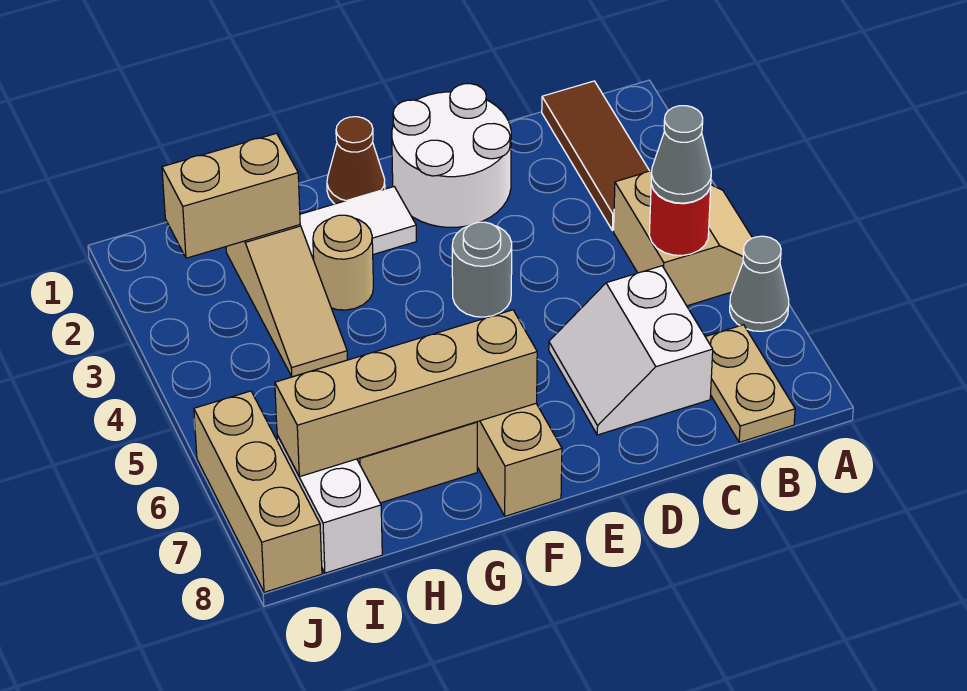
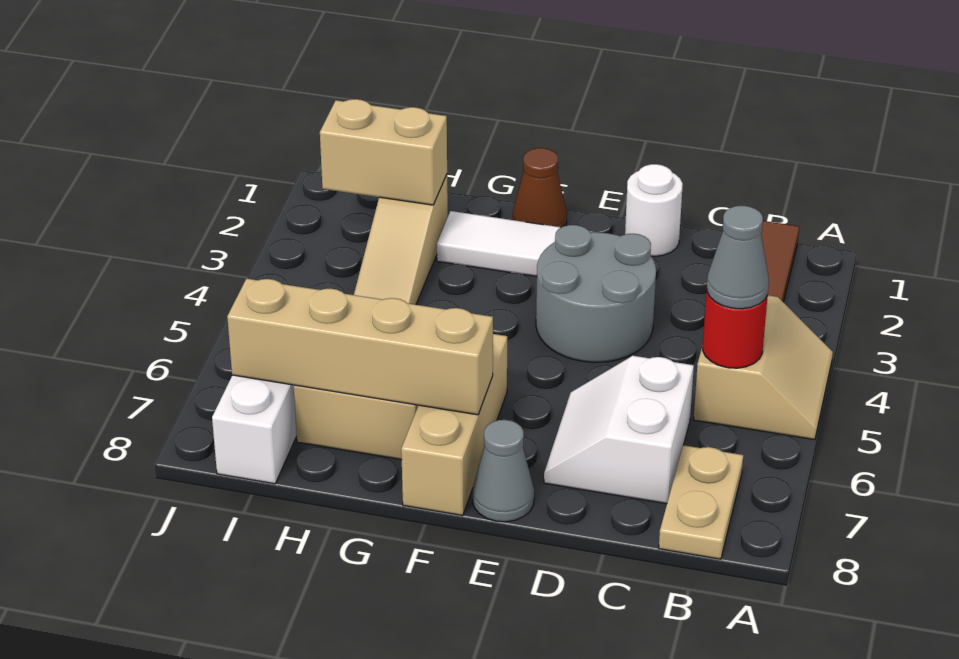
grey 1x1 cone [730,236,789,331] -> grey 1x1 cone moved to [473,420,534,522]
white 2x2 round brick [392,84,511,227] -> white 1x1 round brick [625,164,683,256]
grey 1x1 round brick [452,222,512,317] -> grey 2x2 round brick [536,225,656,362]
tan 1x1 round brick [313,215,373,310] -> none
tan 1x3 brick [194,391,322,592] -> none

